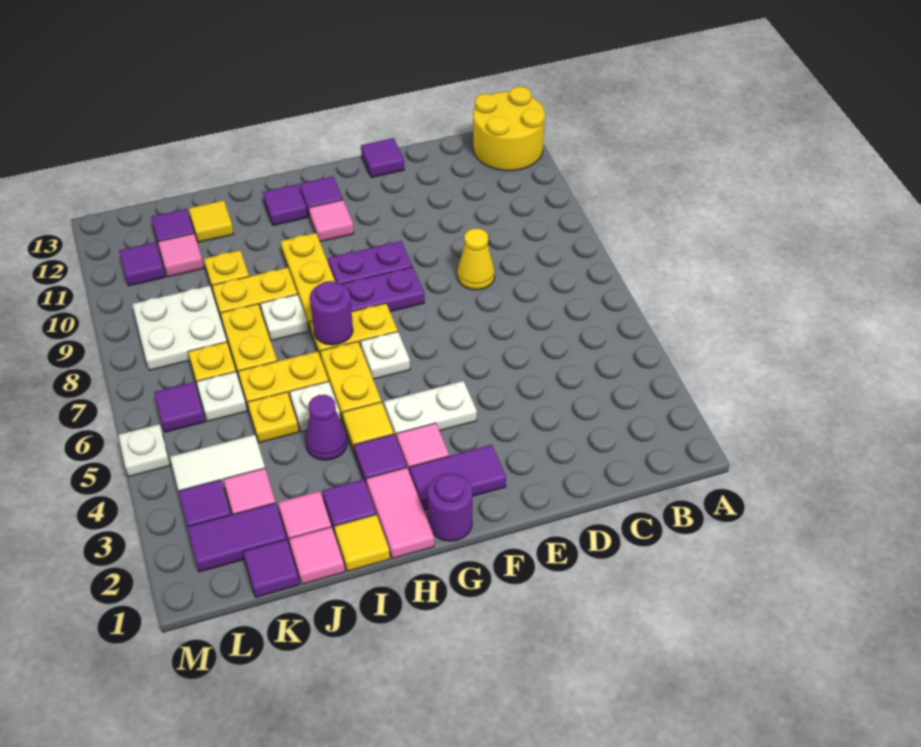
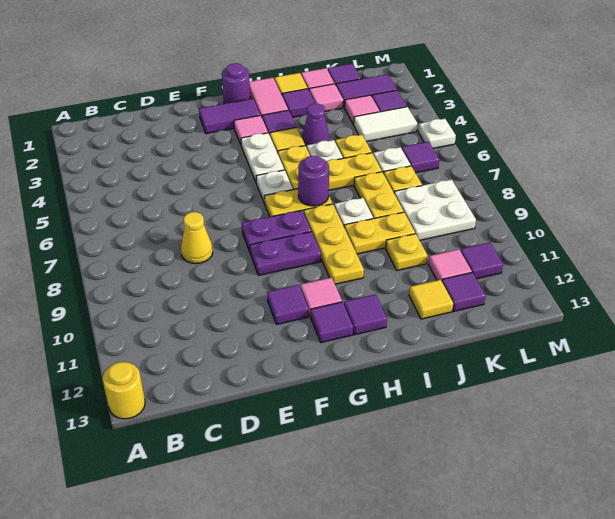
yellow 2x2 round brick [473,87,545,171] -> yellow 1x1 round brick [103,362,145,419]
purple 1x1 tile [361,138,404,178] -> purple 1x1 tile moved to [267,285,308,324]
white 1x2 plate [384,381,477,439] -> white 1x2 plate turned to [241,133,284,183]

